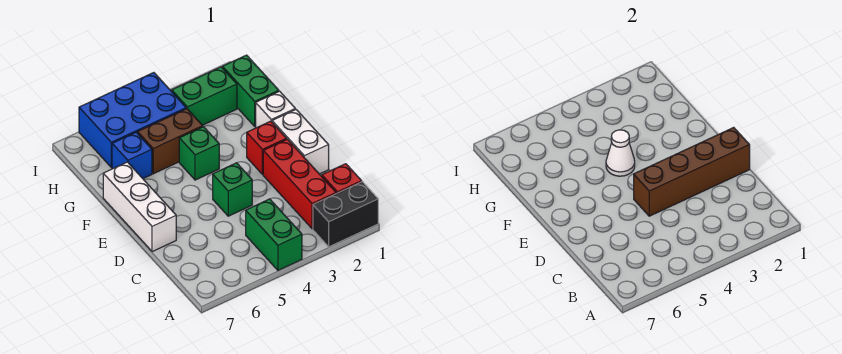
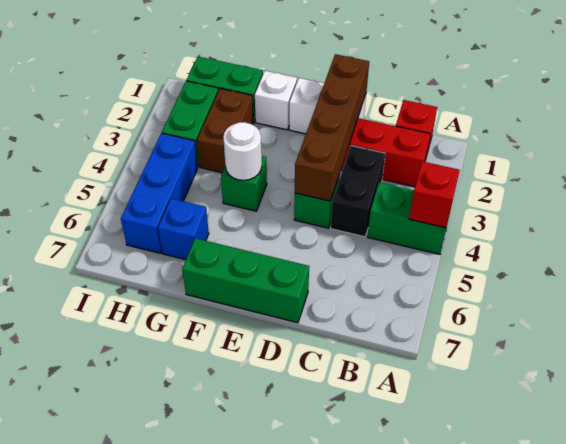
black 1x2 brick [313,182,378,247] -> black 1x2 brick moved to [331,146,386,237]
white 1x3 brick [103,162,176,252] -> green 1x3 brick [182,238,309,323]
red 1x1 brick [247,121,287,175] -> red 1x1 brick moved to [409,161,460,228]
white 1x1 cone [606,130,635,176] -> white 1x1 round brick [223,122,262,180]
brown 1x2 brick [137,109,203,174] -> brown 1x2 brick moved to [197,88,254,173]
blue 2x3 brick [79,73,186,167] -> blue 1x3 brick [121,133,198,253]

